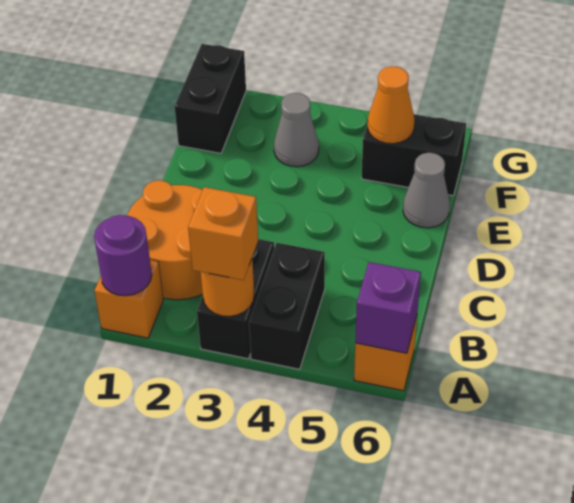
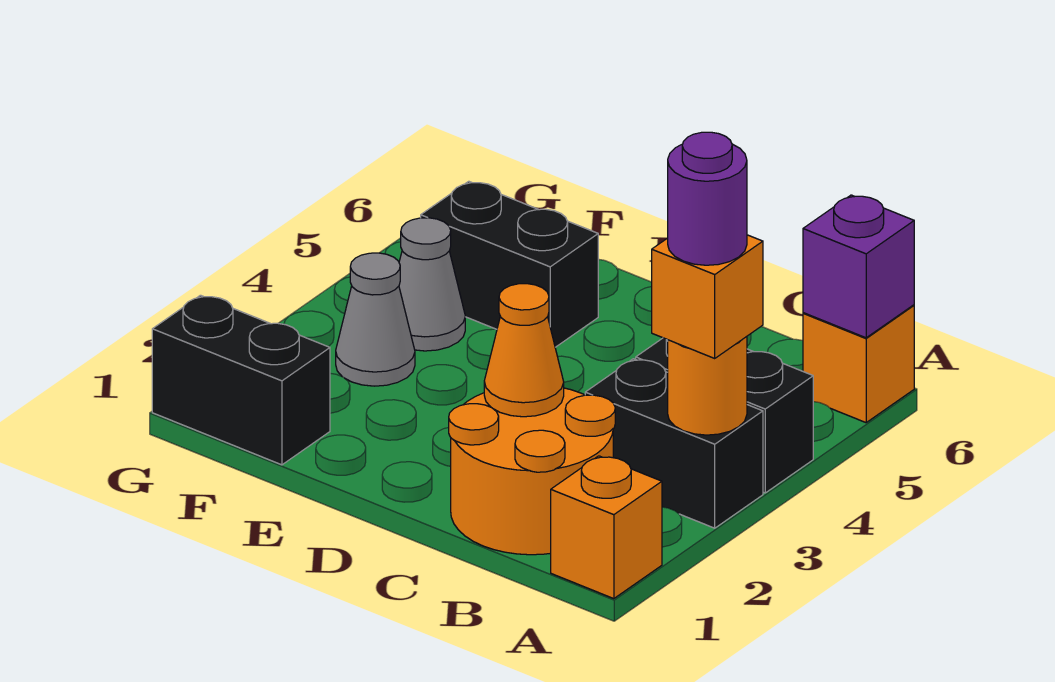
purple 1x1 round brick [94,215,152,296] -> purple 1x1 round brick moved to [668,132,747,265]
grey 1x1 cone [403,153,450,228] -> grey 1x1 cone moved to [399,218,465,351]
black 1x2 brick [362,114,466,196] -> black 1x2 brick turned to [421,181,598,347]
orange 1x1 cone [368,66,414,144] -> orange 1x1 cone moved to [484,284,564,417]

